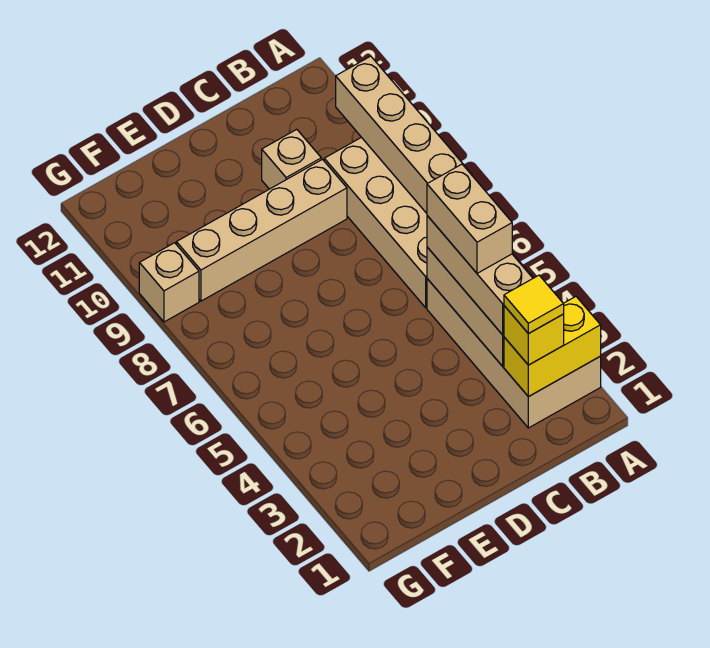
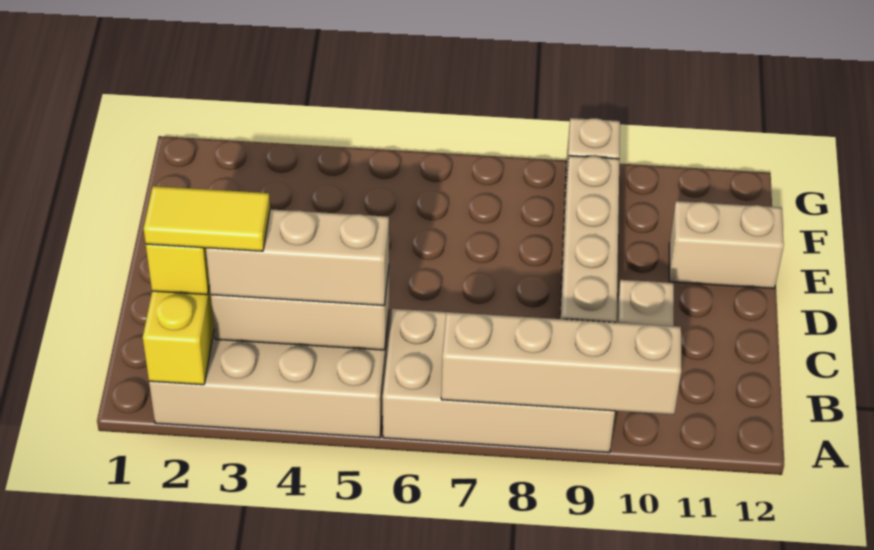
yellow 1x1 tile [504,275,564,334] -> yellow 1x2 tile [144,186,270,251]
tan 1x2 brick [427,164,512,273] -> tan 1x2 brick moved to [669,201,784,288]

